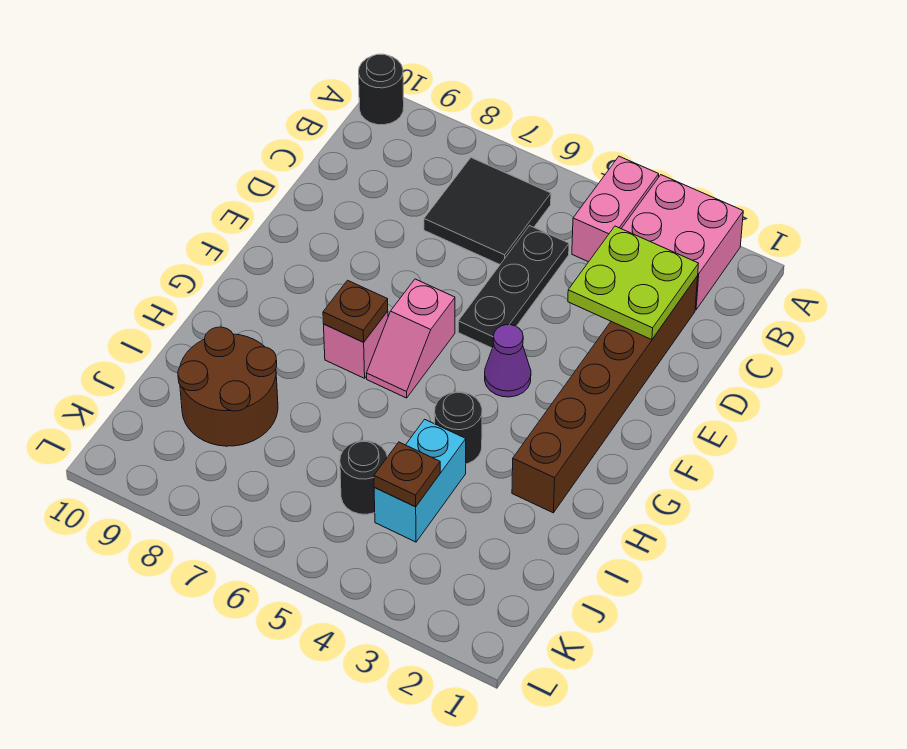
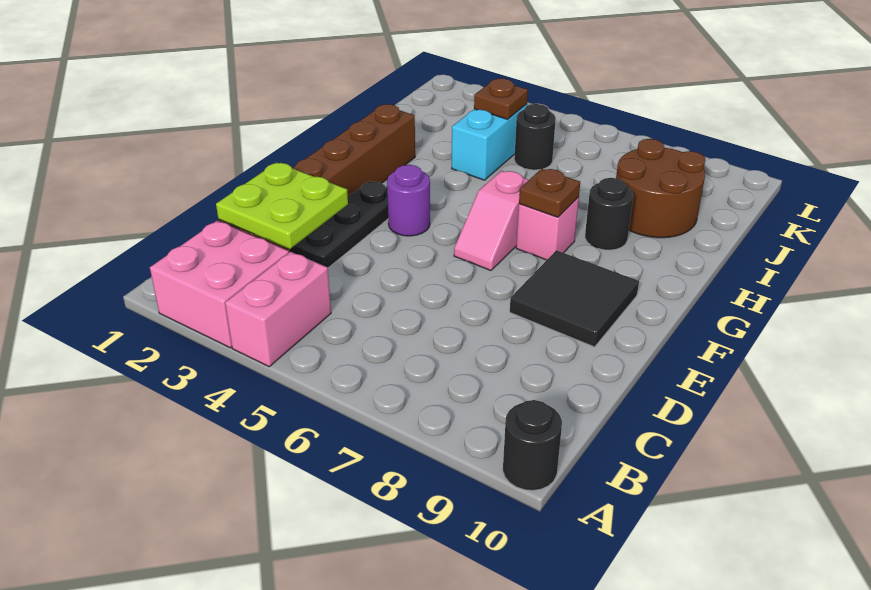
black 2x2 tile [424,158,551,264] -> black 2x2 tile moved to [510,250,639,347]
black 1x3 plate [458,226,569,348] -> black 1x3 plate moved to [289,181,388,268]
purple 1x1 cone [485,325,531,397] -> purple 1x1 round brick [387,165,430,236]
pink 1x2 slope [367,279,455,398] -> pink 1x2 slope turned to [454,171,528,270]
black 1x1 round brick [435,392,482,464] -> black 1x1 round brick moved to [585,178,633,250]

